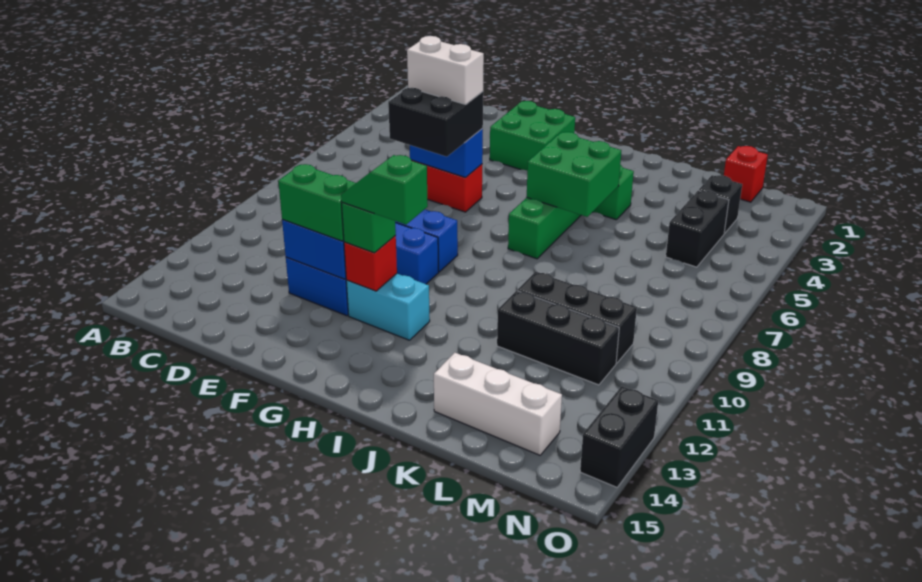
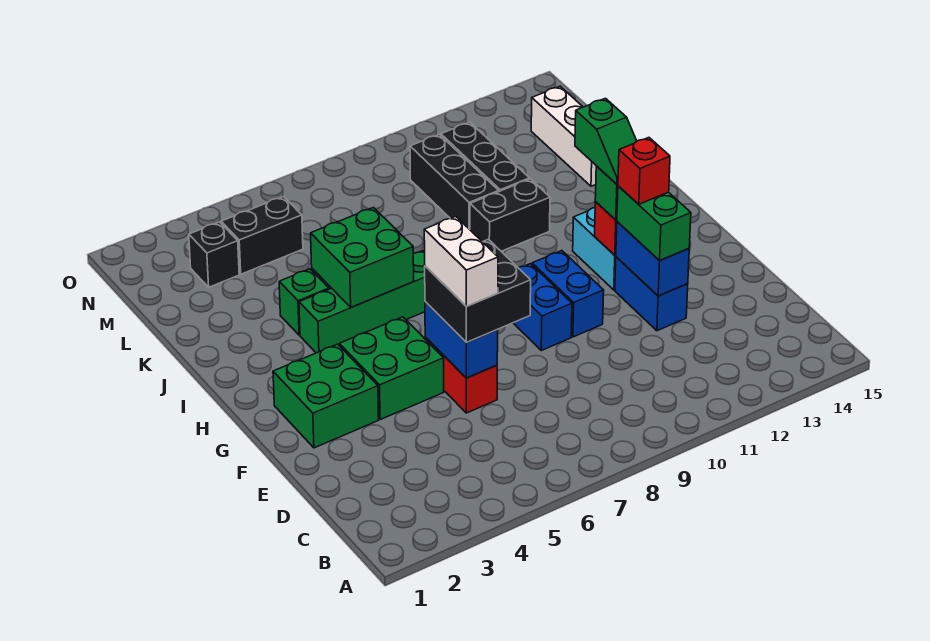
none -> green 2x2 brick [339,317,444,420]
red 1x1 brick [724,146,768,202] -> red 1x1 brick moved to [618,138,670,204]
black 1x2 brick [580,386,658,487] -> black 1x2 brick moved to [470,179,550,251]

